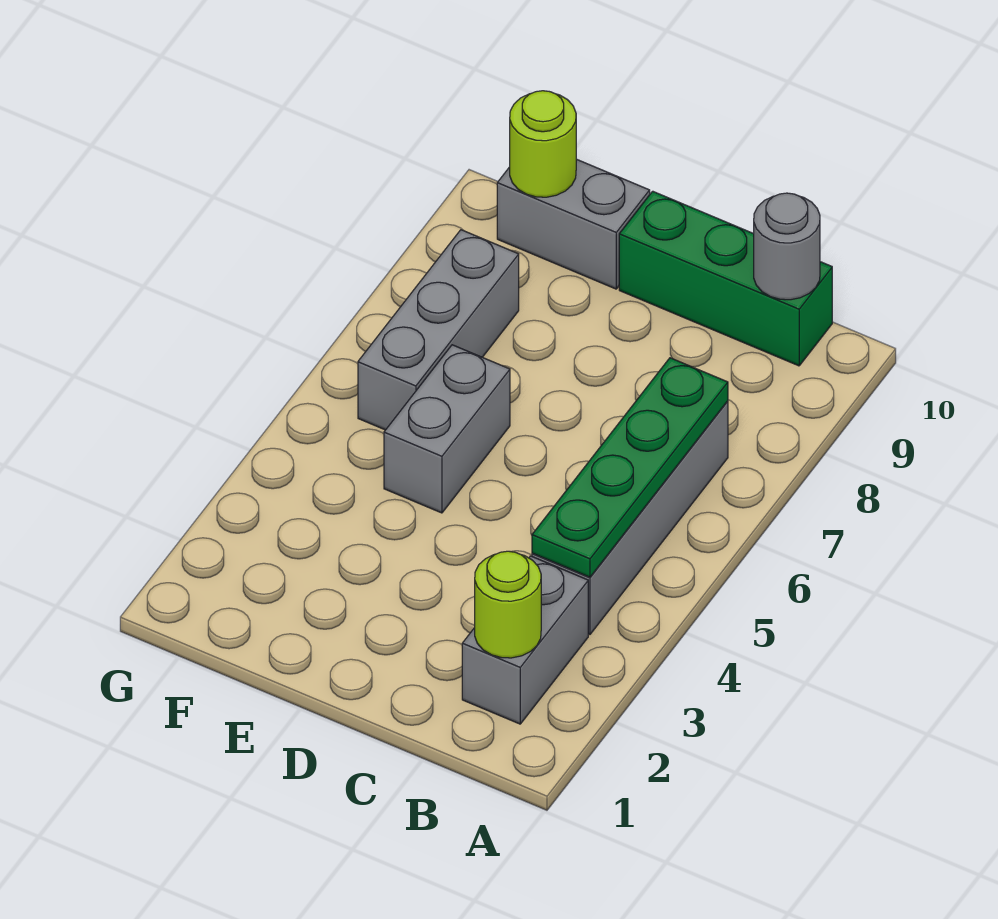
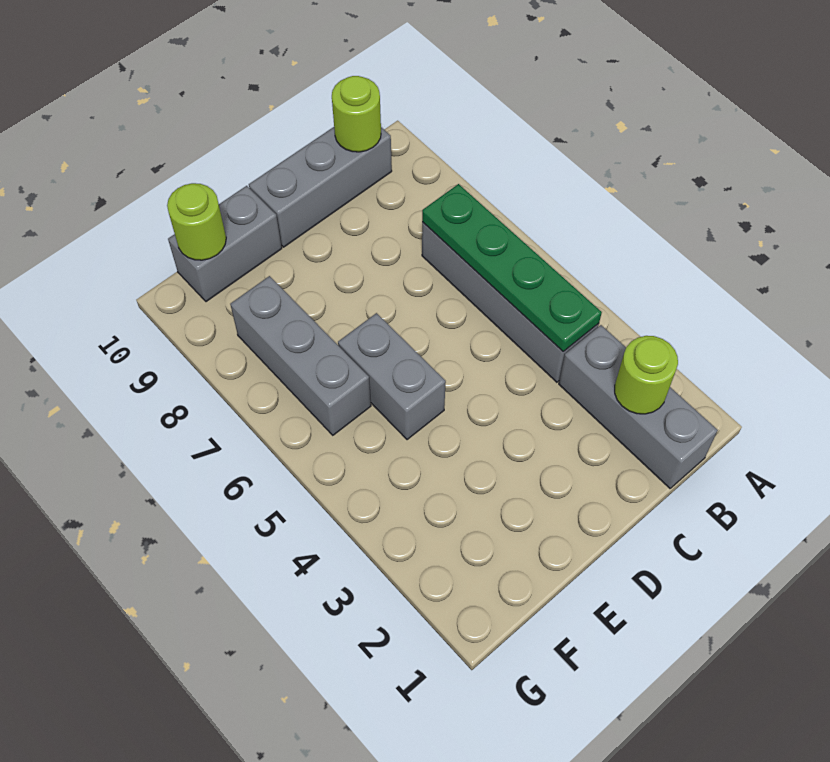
grey 1x2 brick [462,556,588,724] -> grey 1x3 brick [559,325,718,488]
green 1x3 brick [619,191,832,366] -> grey 1x3 brick [249,127,392,247]
grey 1x1 round brick [754,193,820,300] -> lime 1x1 round brick [332,76,381,152]

